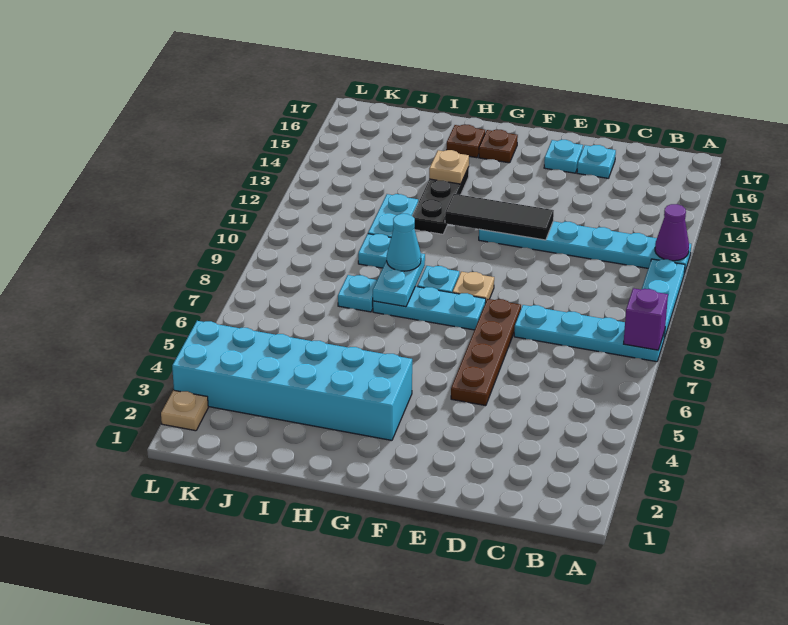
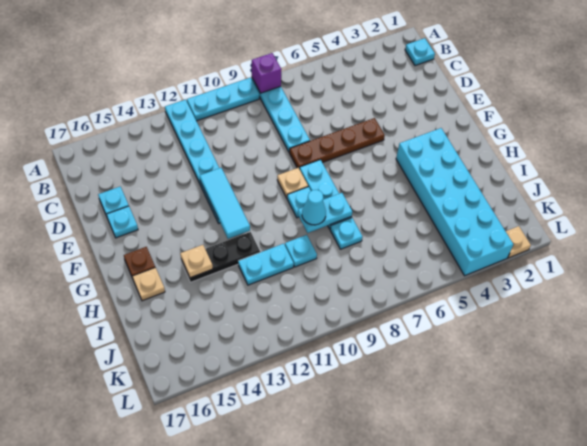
purple 1x1 cone [655,204,689,261] -> none
none -> cyan 1x1 plate [405,38,435,66]
black 1x3 tile [445,194,554,240] -> cyan 1x3 tile [200,168,250,239]
brown 1x1 plate [447,124,485,158] -> tan 1x1 plate [132,268,165,301]

